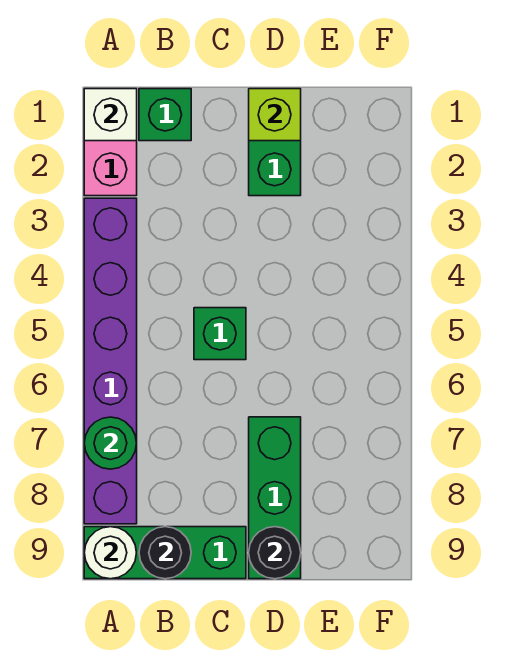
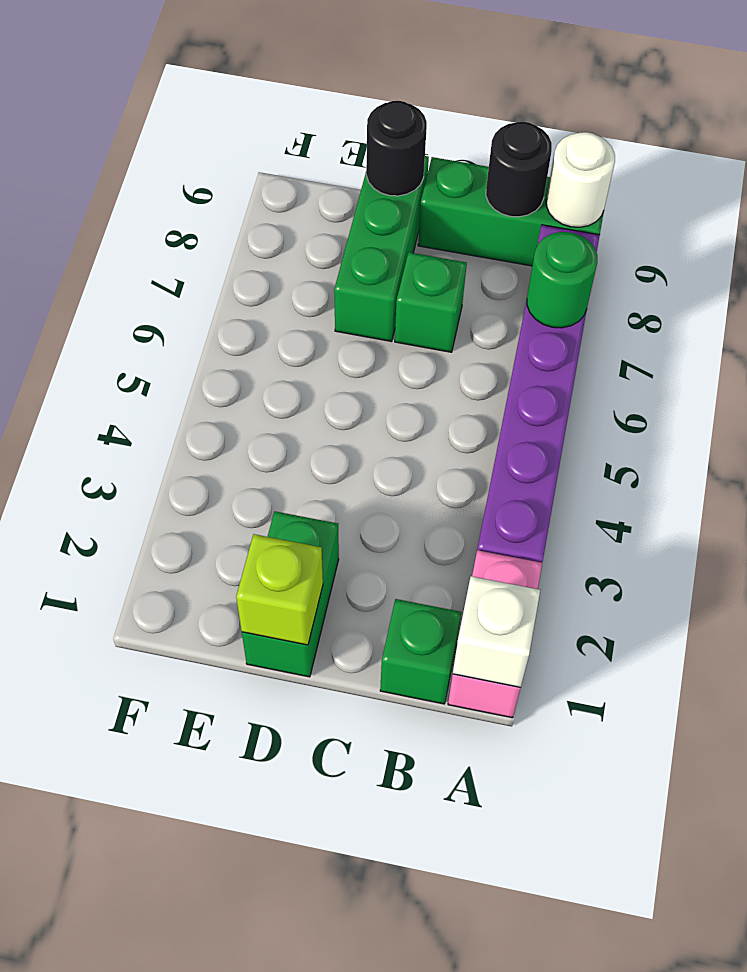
green 1x1 brick [194,308,246,360] -> green 1x1 brick moved to [395,252,467,352]

